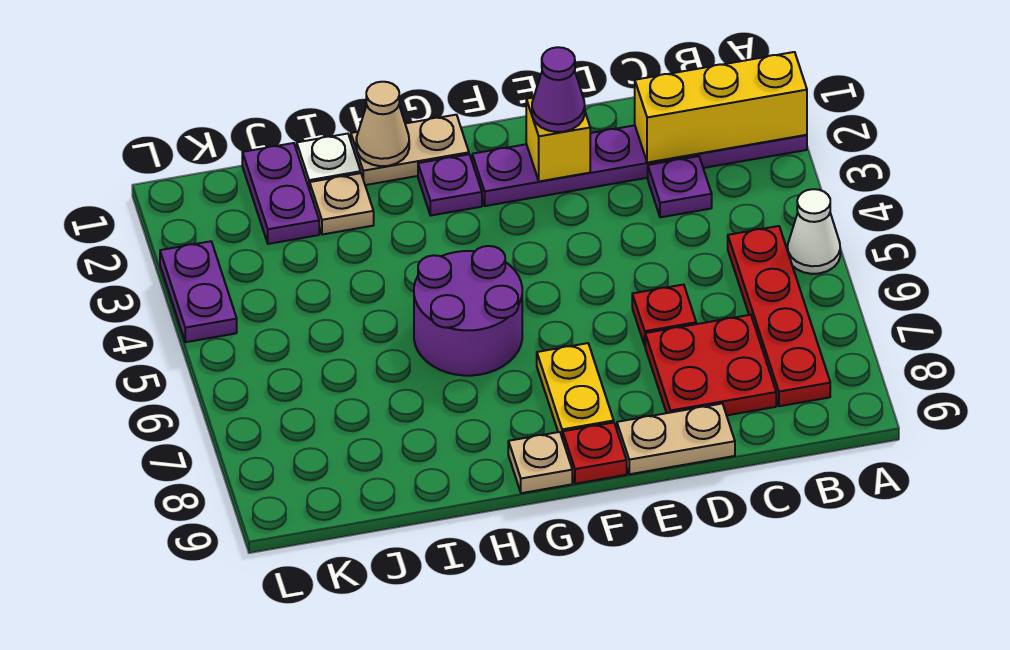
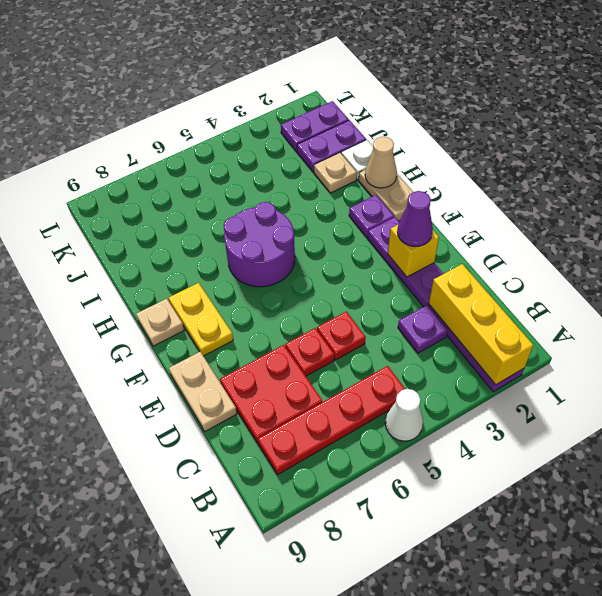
yellow 1x2 plate [537,343,614,439] -> yellow 1x2 plate turned to [169,283,233,356]
red 1x1 plate [563,423,627,484] -> red 1x1 plate moved to [317,312,366,360]
purple 1x2 plate [160,241,237,342] -> purple 1x2 plate moved to [281,101,349,152]

